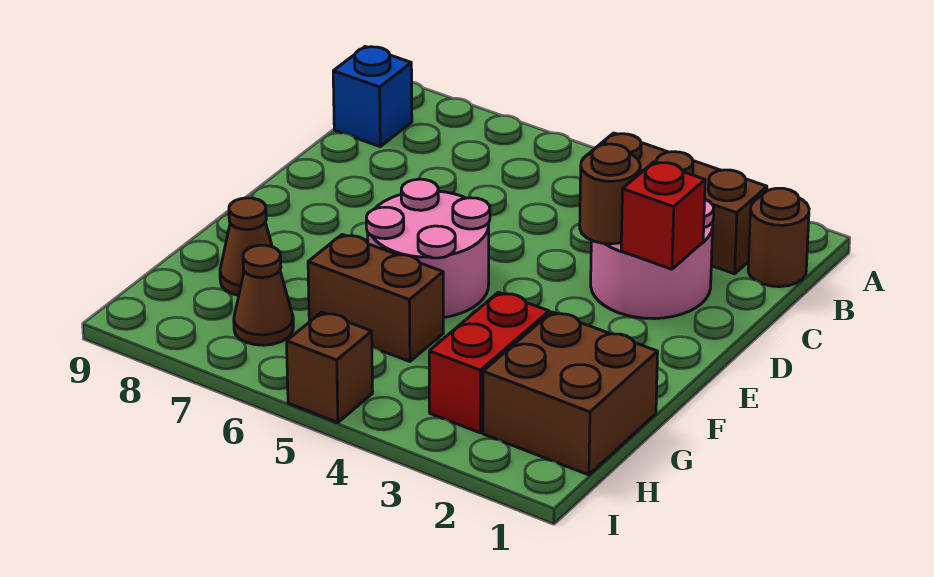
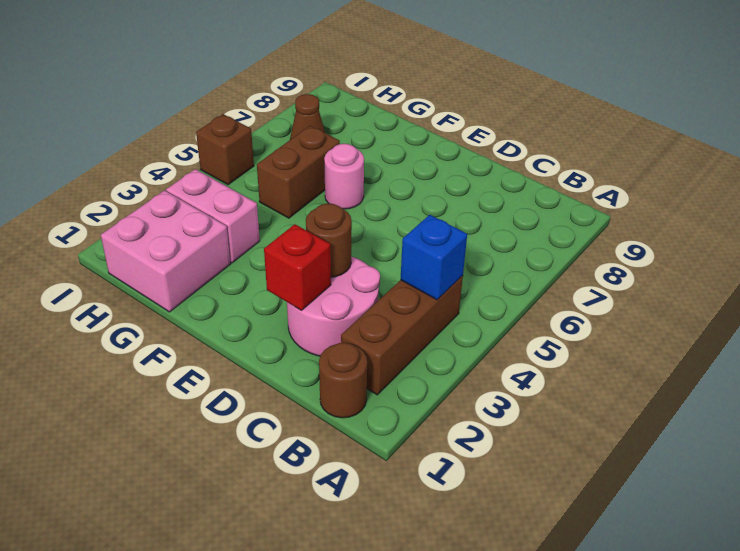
blue 1x1 brick [333,47,412,147] -> blue 1x1 brick moved to [401,215,467,300]
pink 2x2 round brick [366,179,490,318] -> pink 1x1 round brick [324,144,364,209]
brown 2x2 brick [483,312,658,475] -> pink 2x2 brick [101,190,230,312]
red 1x2 brick [429,292,549,433] -> pink 1x2 brick [166,169,260,263]
brown 1x1 cone [220,198,272,295] -> none

